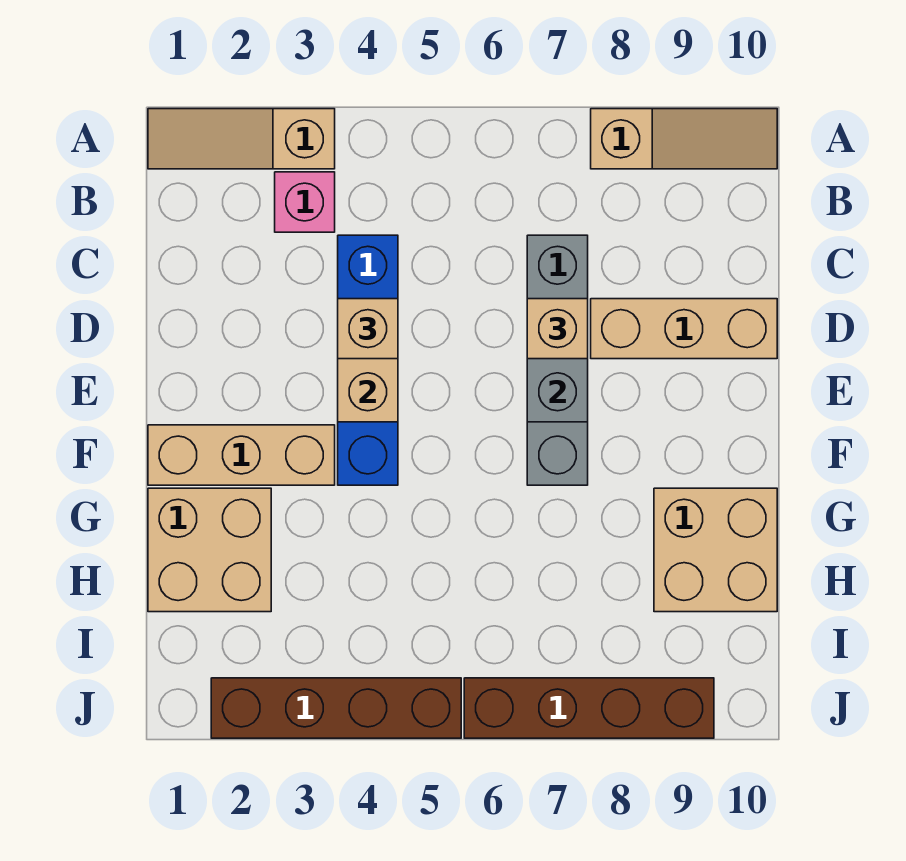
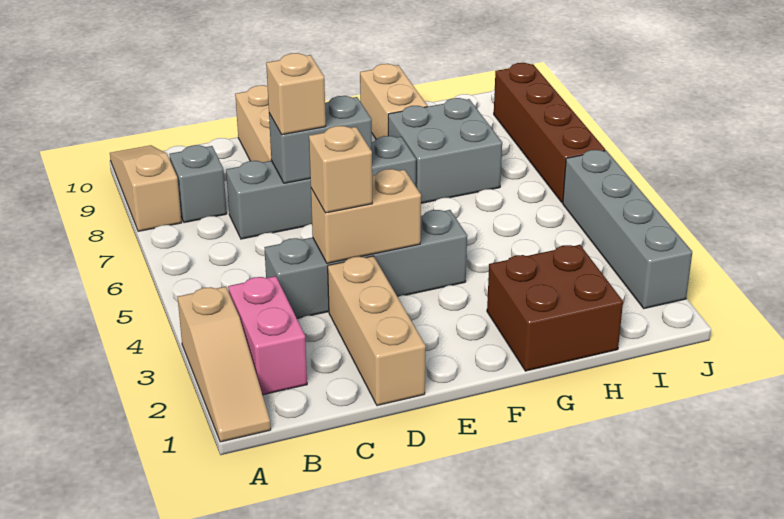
pink 1x1 brick [275,172,335,232] -> pink 1x2 brick [228,276,307,395]
none -> grey 1x1 brick [169,145,227,223]
blue 1x4 brick [338,235,398,485] -> grey 1x4 brick [264,210,467,318]
tan 1x3 brick [148,425,335,485] -> tan 1x3 brick moved to [328,256,426,406]
tan 2x2 brick [148,488,271,612] -> brown 2x2 brick [487,245,623,371]
none -> grey 2x2 brick [388,98,502,203]
tan 2x2 brick [654,488,777,612] -> tan 1x2 brick [360,64,427,139]
brown 1x4 brick [211,678,461,738] -> grey 1x4 brick [563,150,692,309]

